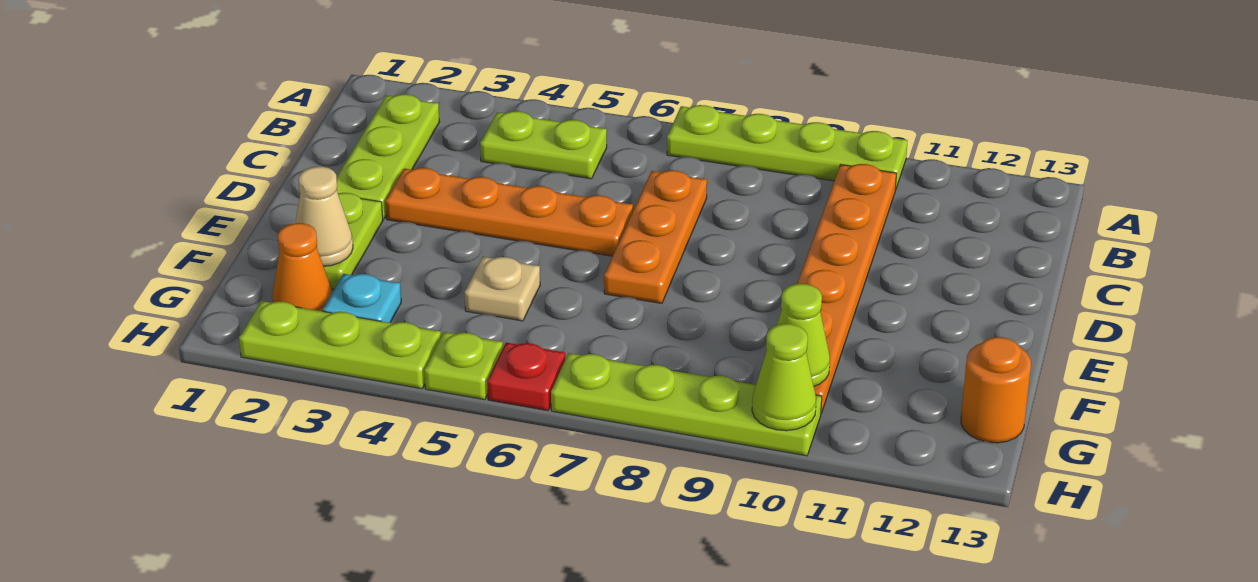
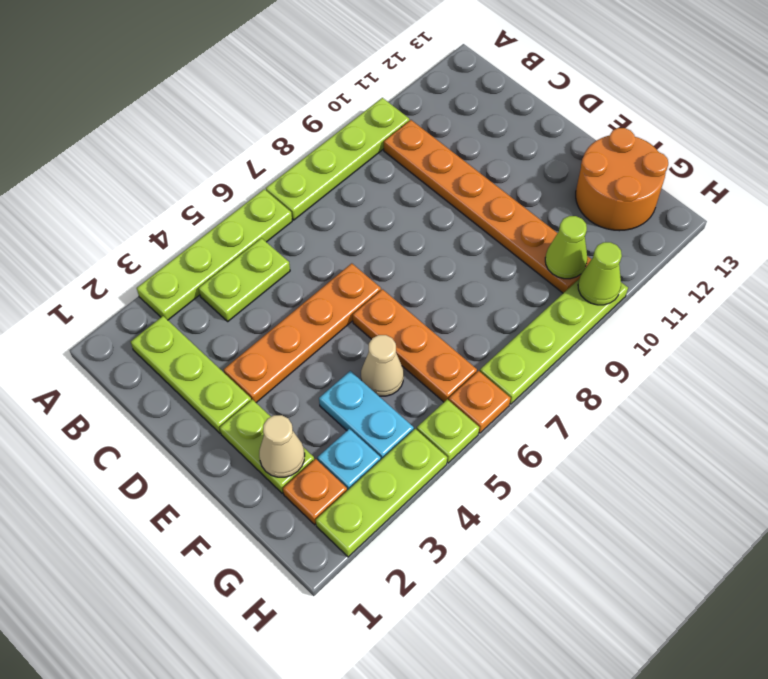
none -> lime 1x4 plate [137,189,292,320]
orange 1x3 plate [604,170,707,303] -> orange 1x3 plate moved to [353,289,477,402]
none -> cyan 1x2 plate [319,371,414,459]
tan 1x1 plate [464,257,540,321] -> tan 1x1 cone [361,335,404,396]
orange 1x1 cone [272,223,332,311] -> orange 1x1 plate [283,459,347,525]
orange 1x1 round brick [961,337,1031,443] -> orange 2x2 round brick [576,128,668,231]
red 1x1 plate [487,343,565,411] -> orange 1x1 plate [449,371,511,433]

